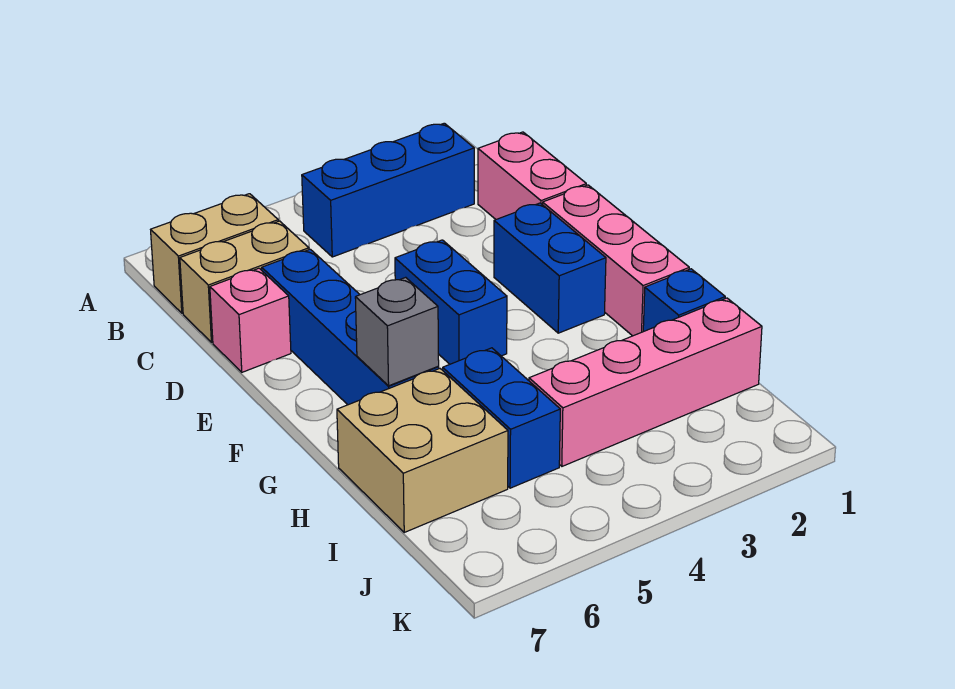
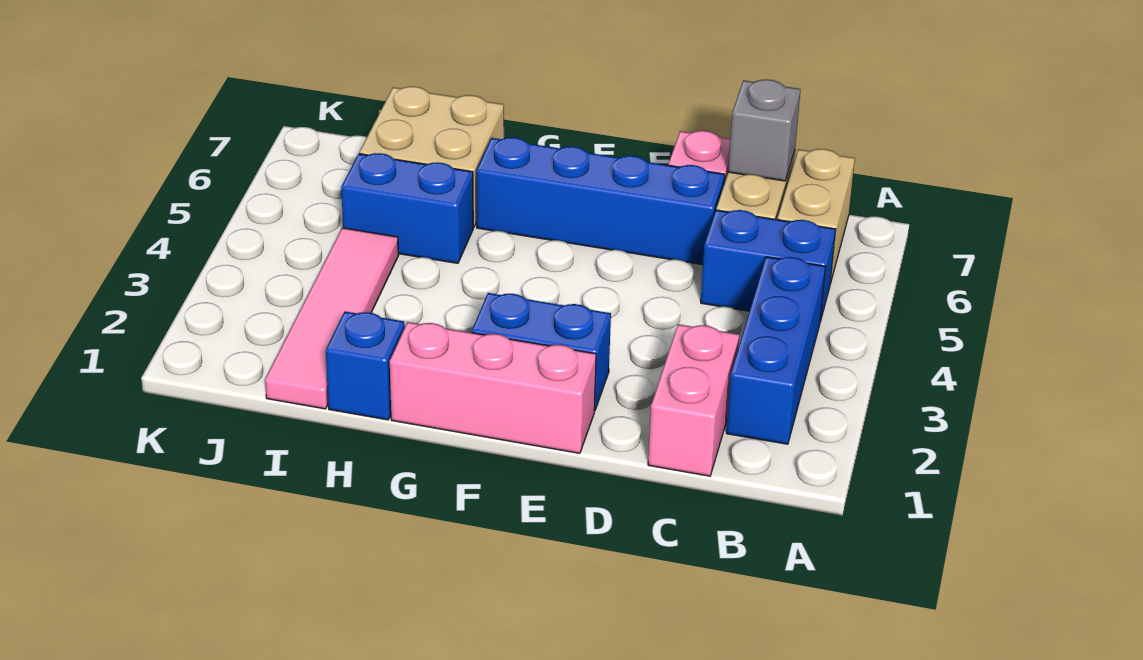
pink 1x2 brick [478,132,586,219] -> pink 1x2 brick turned to [648,324,739,476]
blue 1x2 brick [395,240,507,364] -> blue 1x2 brick moved to [701,210,836,321]
grey 1x1 brick [355,277,439,386] -> grey 1x1 brick moved to [728,79,800,181]
pink 1x4 brick [529,298,762,466] -> pink 1x4 tile [265,228,399,409]

